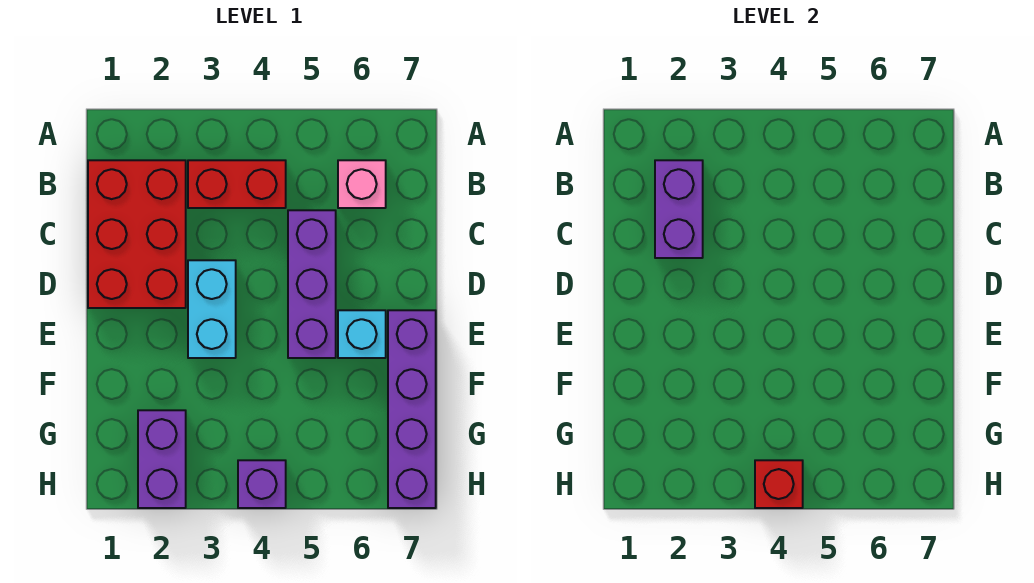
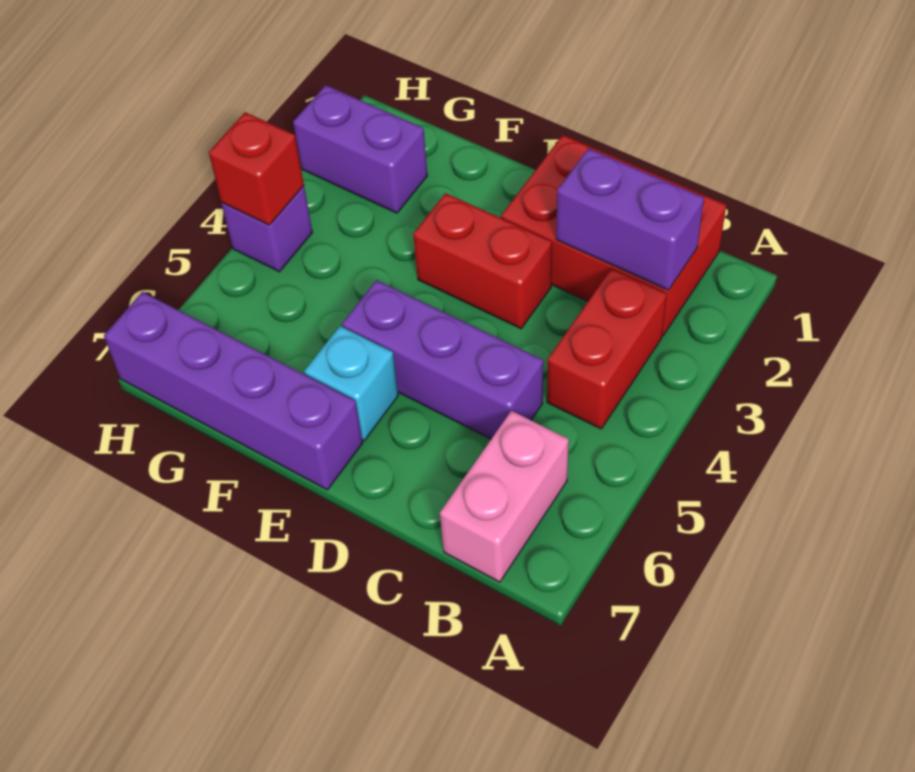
pink 1x1 brick [338,160,386,208] -> pink 1x2 brick [440,411,569,582]
cyan 1x2 brick [188,260,236,358] -> red 1x2 brick [413,193,552,329]

